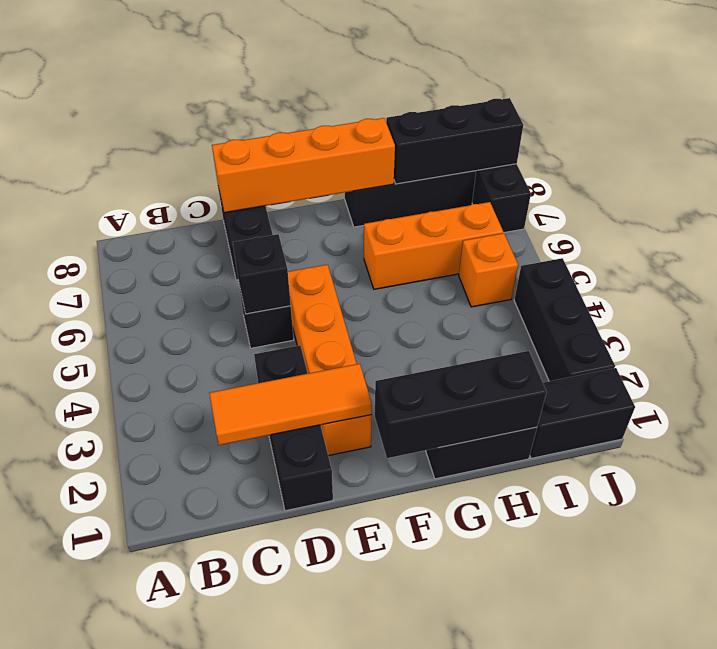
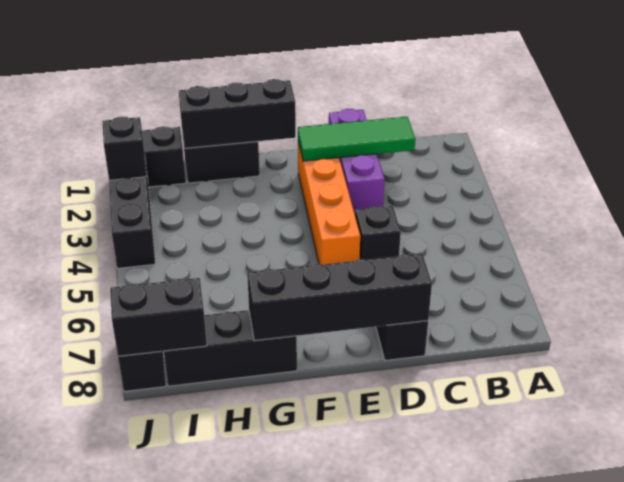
orange 1x3 tile [209,364,372,445] -> green 1x3 tile [298,117,415,161]
black 1x3 brick [254,345,333,511] -> purple 1x3 brick [329,109,385,214]
black 1x1 brick [233,234,291,314] -> black 1x1 brick moved to [103,117,147,180]
orange 1x4 brick [212,118,395,213] -> black 1x4 brick [247,254,432,341]
orange 1x3 brick [364,202,503,289] -> none
black 1x3 brick [386,98,523,184] -> black 1x2 brick [110,278,207,356]
orange 1x1 brick [459,233,518,307] -> none

